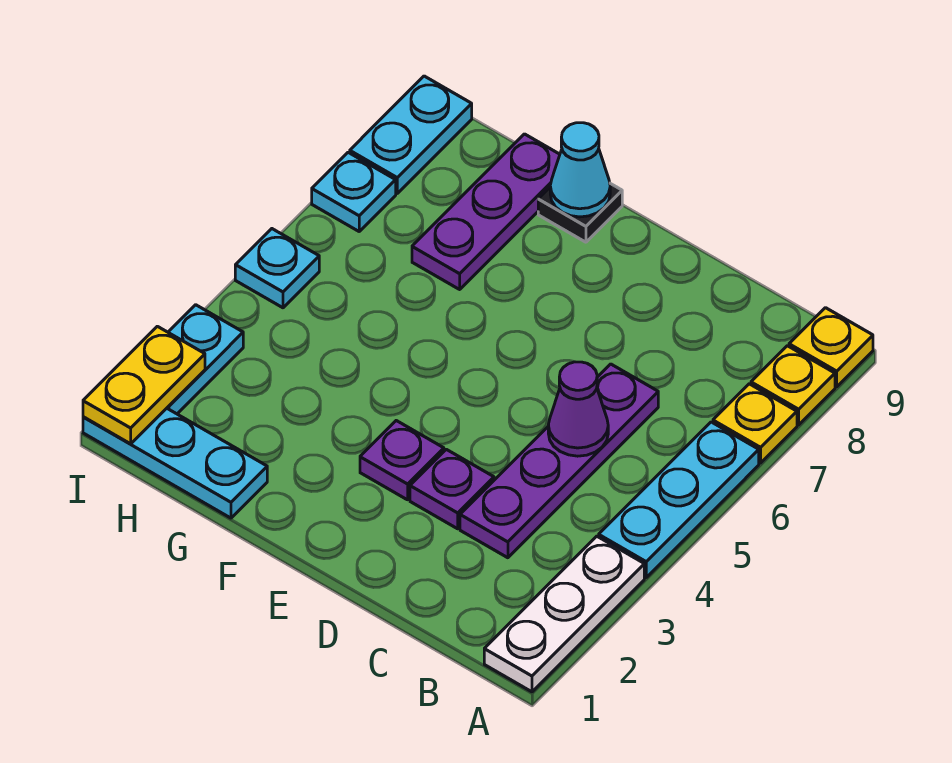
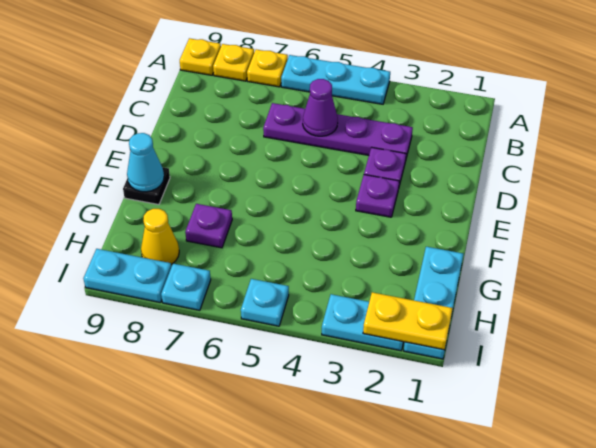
white 1x3 plate [484,536,644,692] -> none
purple 1x3 plate [412,134,560,289] -> purple 1x1 plate [185,204,232,248]
none -> yellow 1x1 cone [141,209,179,264]

